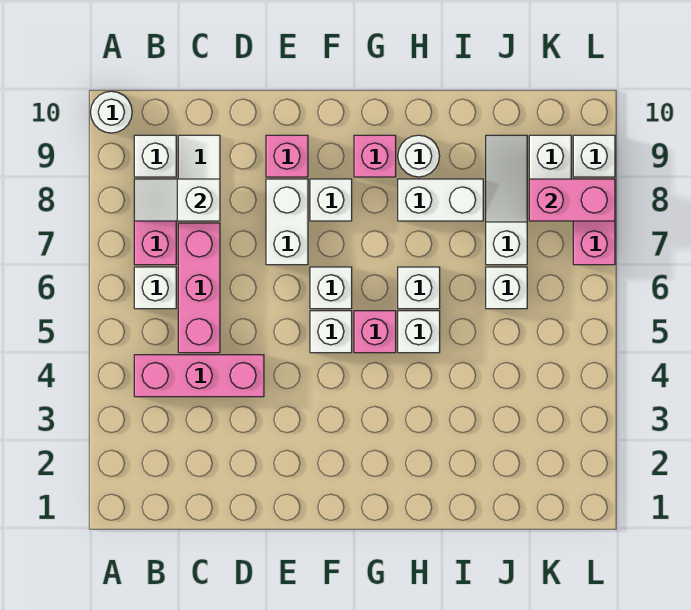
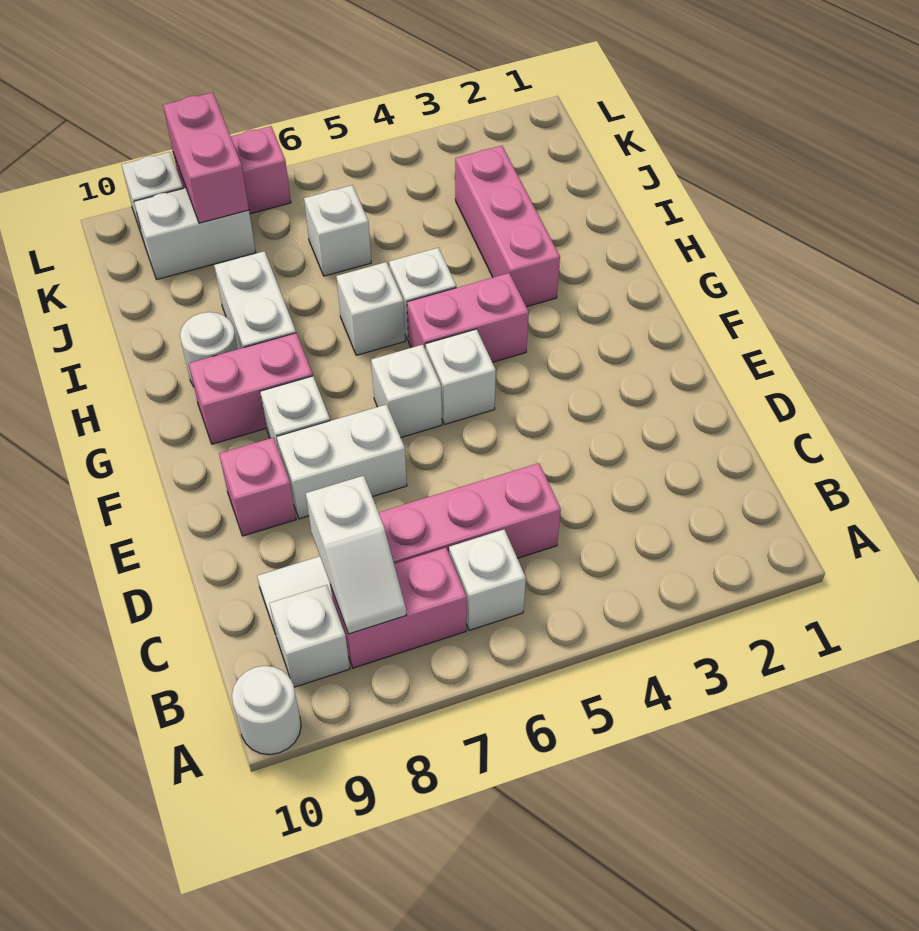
pink 1x3 brick [134,355,264,397] -> pink 1x3 brick moved to [455,146,560,307]
pink 1x1 brick [354,311,396,353] -> pink 1x2 brick [407,273,529,362]
pink 1x1 brick [354,135,396,177] -> pink 1x2 brick [189,333,313,444]
white 1x3 slope [486,135,527,265] -> none

